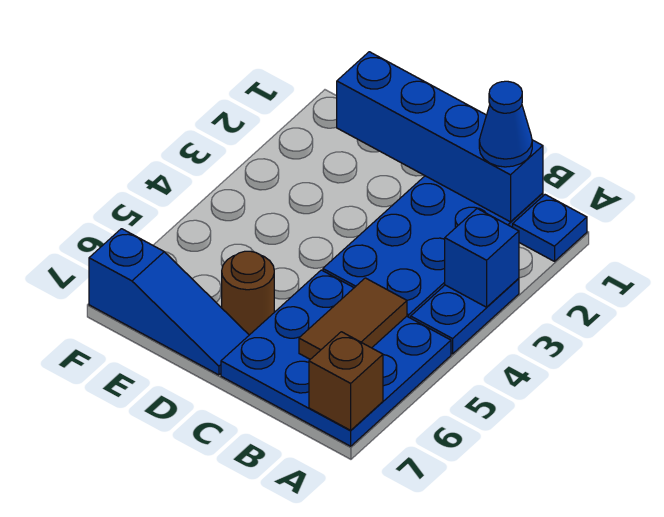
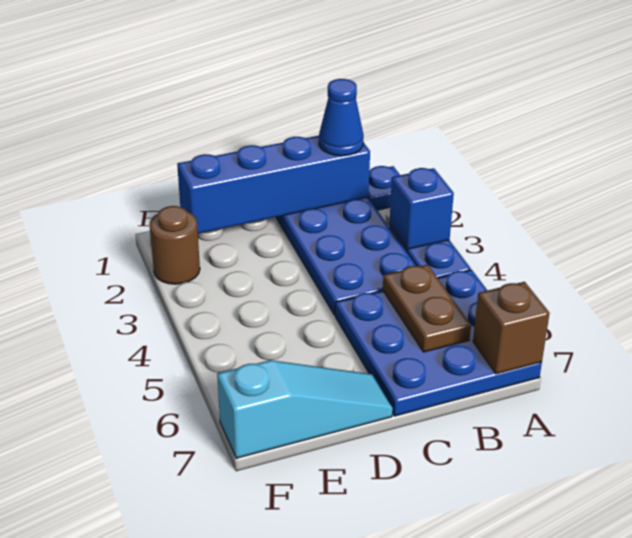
brown 1x2 tile [299,278,407,359] -> brown 1x2 plate [383,265,471,352]
brown 1x1 round brick [222,251,274,335] -> brown 1x1 round brick moved to [150,206,200,284]
blue 1x3 slope [89,229,249,375] -> cyan 1x3 slope [217,360,393,458]

